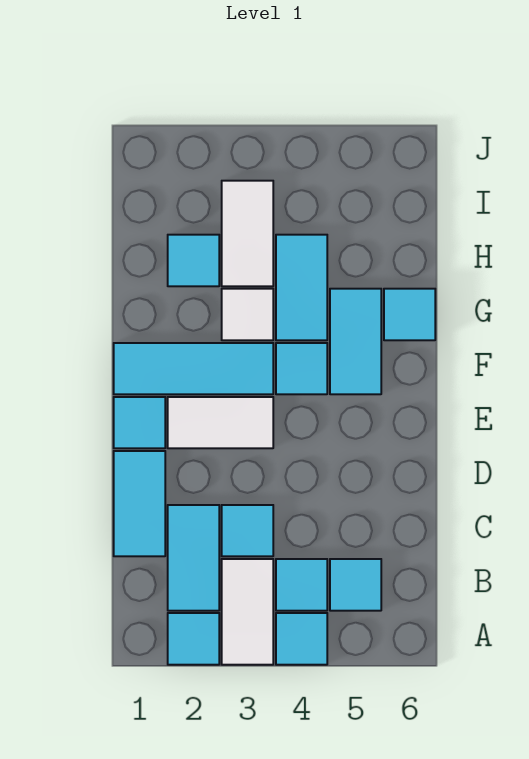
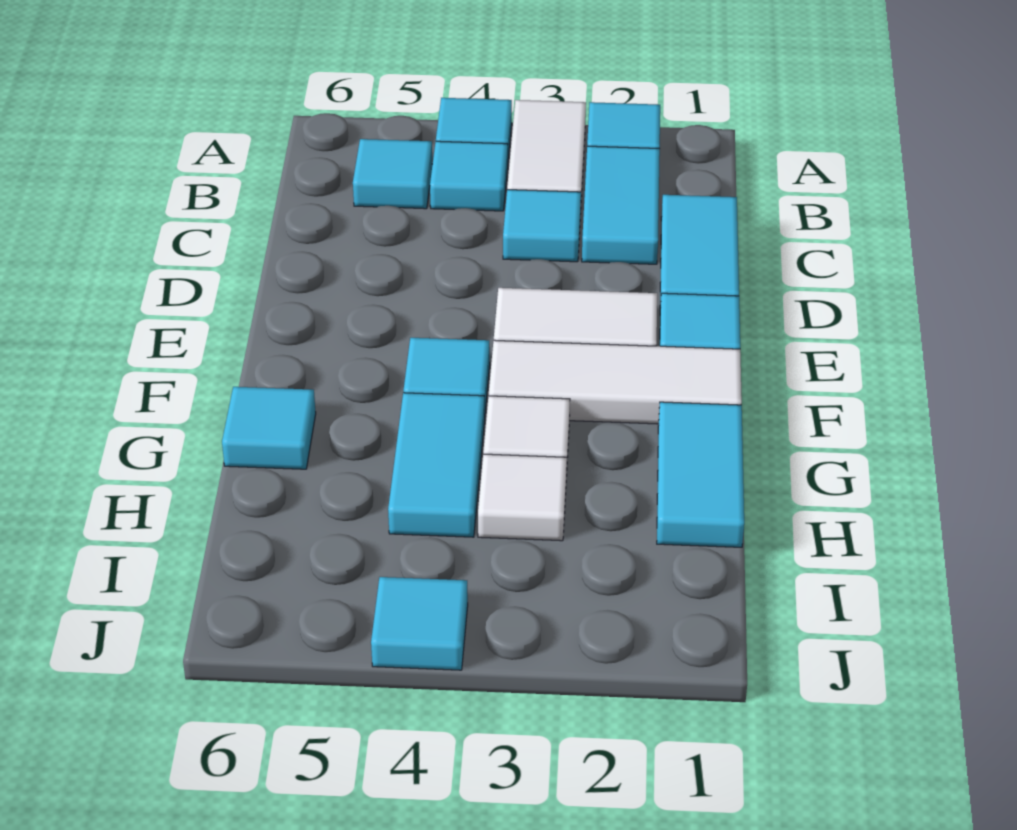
cyan 1x3 tile [114,343,273,394] -> white 1x3 tile [489,340,742,424]
cyan 1x2 tile [330,289,381,394] -> cyan 1x2 tile moved to [657,402,744,547]
cyan 1x1 tile [168,235,219,286] -> cyan 1x1 tile moved to [371,577,468,670]
white 1x2 tile [222,181,273,286] -> white 1x1 tile [478,454,567,541]

